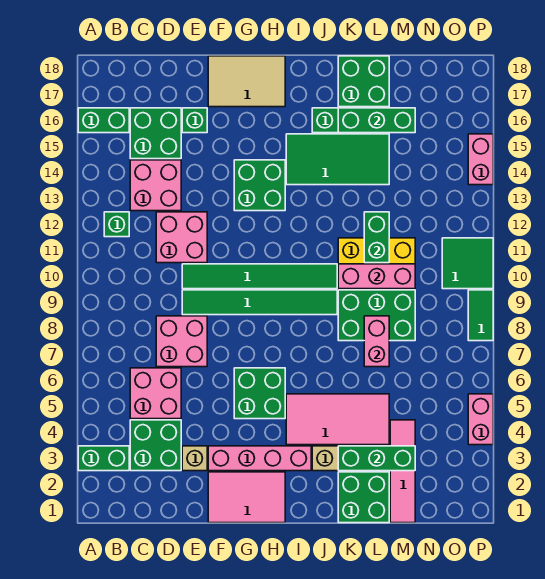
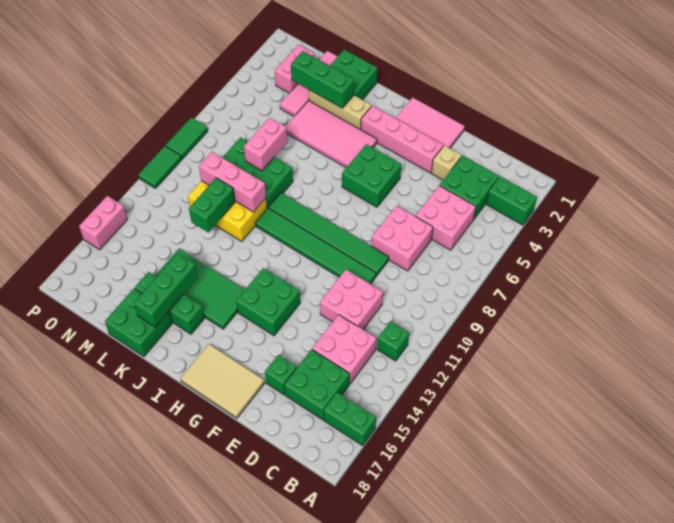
green 1x3 brick [338,108,415,133] -> green 1x3 brick turned to [134,253,198,327]
green 2x2 tile [442,238,493,289] -> green 1x2 tile [139,146,182,188]
pink 1x2 brick [468,394,493,445] -> pink 1x2 brick moved to [275,44,315,93]

